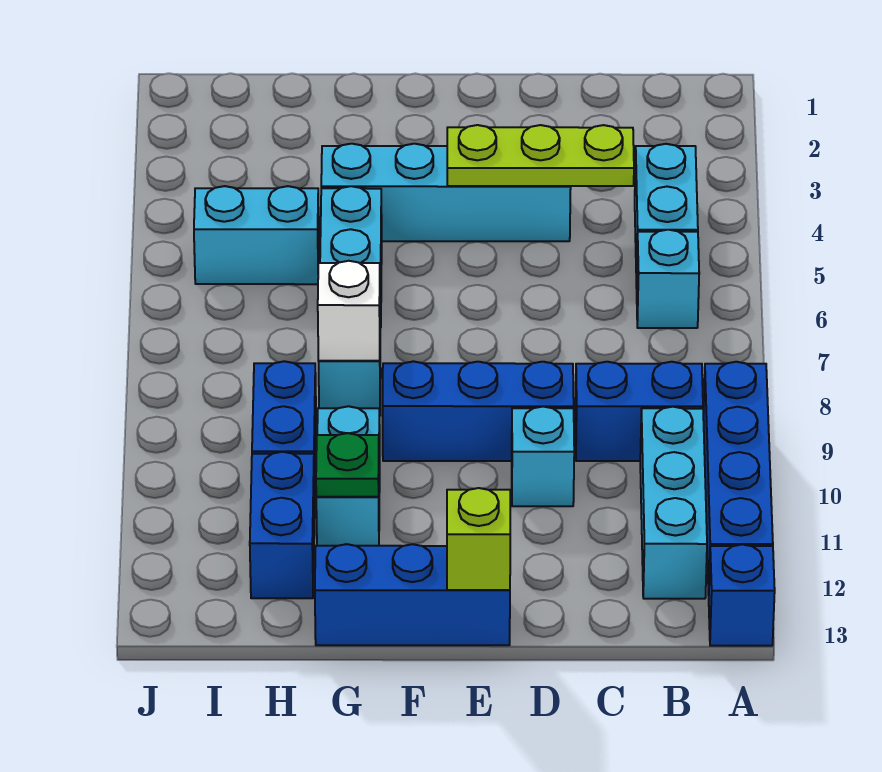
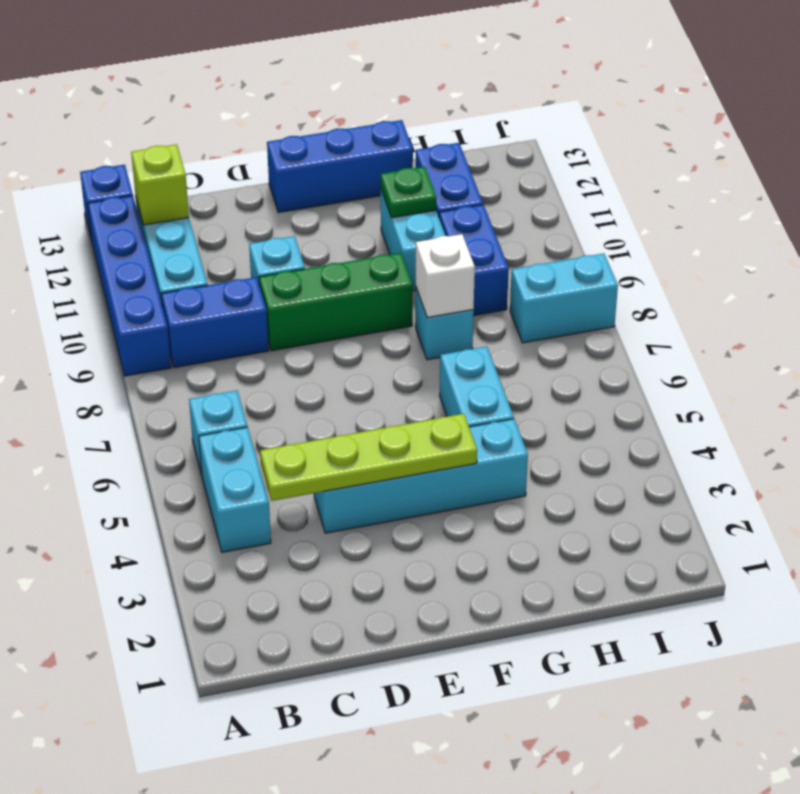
lime 1x3 plate [447,125,634,186] -> lime 1x4 plate [260,414,477,501]
blue 1x3 brick [383,361,574,461] -> green 1x3 brick [259,253,413,351]
lime 1x1 brick [447,488,510,590] -> lime 1x1 brick moved to [131,144,189,225]
cyan 1x2 brick [194,186,319,284] -> cyan 1x2 brick moved to [510,253,618,343]

